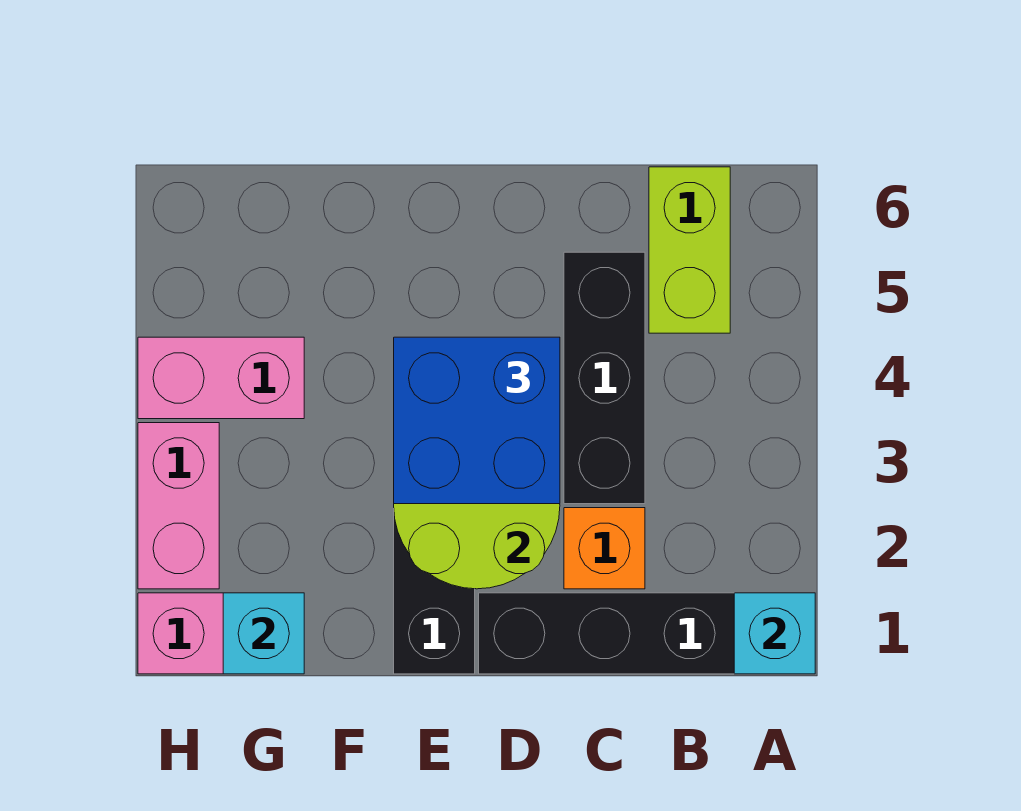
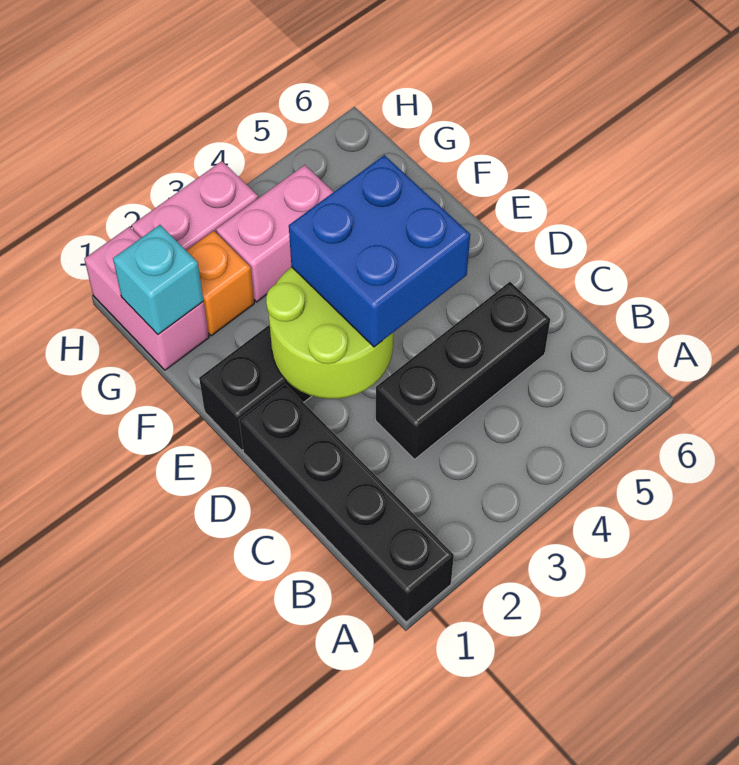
cyan 1x1 brick [734,593,815,674] -> none
lime 1x2 brick [649,167,730,333] -> none
orange 1x1 brick [564,508,645,589] -> orange 1x1 brick moved to [186,231,254,336]
pink 1x2 brick [138,337,304,419] -> pink 1x2 brick turned to [216,165,333,302]

